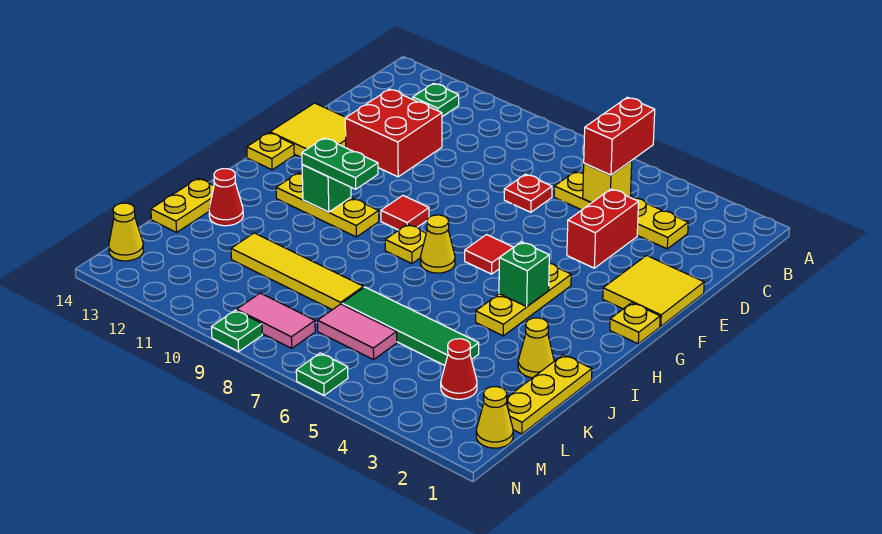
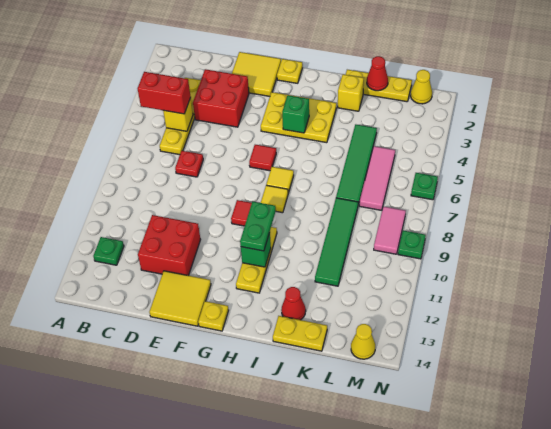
red 1x2 brick [567,189,639,268] -> red 2x2 brick [193,69,249,127]
yellow 1x3 plate [476,263,571,336] -> yellow 2x3 plate [261,92,336,143]
yellow 1x1 cone [420,215,455,273] -> yellow 1x1 tile [266,167,294,193]
yellow 1x1 plate [385,224,426,264] -> yellow 1x1 tile [261,185,288,213]
yellow 1x1 cone [518,318,554,378] -> yellow 1x1 brick [338,74,364,111]
yellow 1x4 tile [231,233,364,310] -> green 1x4 tile [315,198,358,286]
red 1x1 cone [441,339,477,399] -> red 1x1 cone moved to [367,56,388,91]
pink 1x2 tile [318,304,397,360] -> pink 1x3 tile [359,146,395,210]

